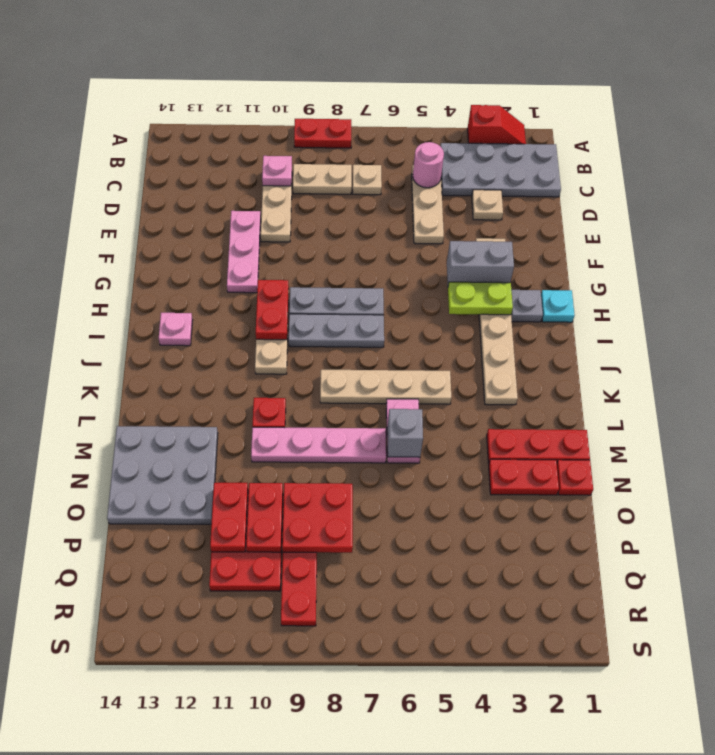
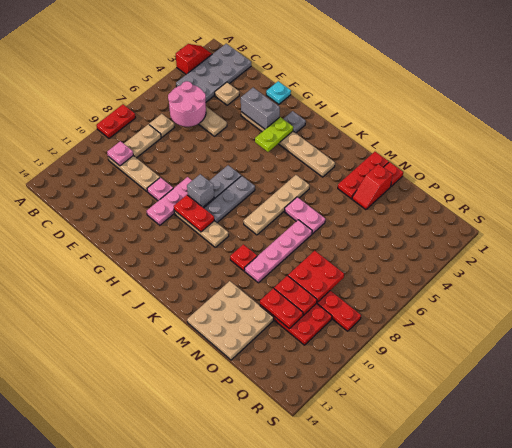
pink 1x1 round brick [413,142,444,188] -> pink 2x2 round brick [168,81,206,127]
pink 1x3 plate [227,211,261,293] -> pink 1x3 plate turned to [147,177,192,225]
grey 1x2 brick [447,241,514,285] -> grey 1x2 brick turned to [241,88,280,129]
cyan 1x1 plate [541,290,575,322] -> cyan 1x1 plate moved to [266,81,291,104]
pink 1x1 plate [159,313,193,346] -> pink 1x1 plate moved to [147,178,173,201]
grey 1x1 brick [387,409,423,457] -> grey 1x1 brick moved to [187,174,214,207]
grey 3x3 plate [107,426,218,524] -> tan 3x3 plate [187,281,274,360]
red 1x2 plate [489,459,559,495] -> red 1x2 slope [352,164,392,210]

